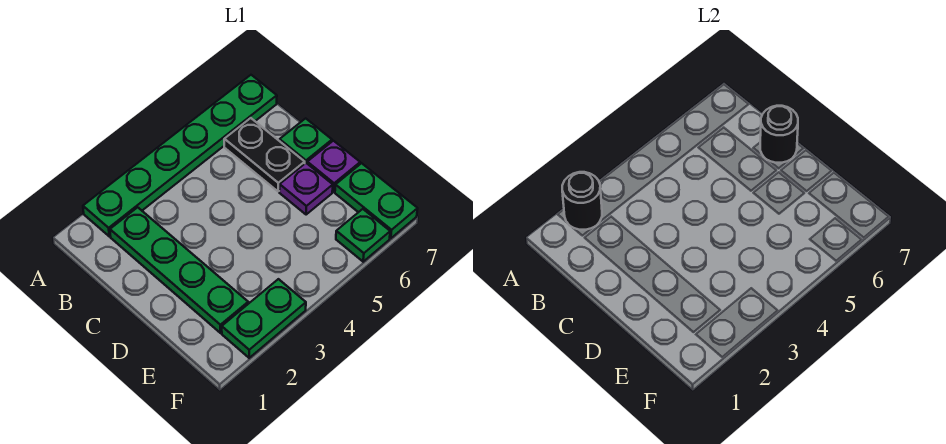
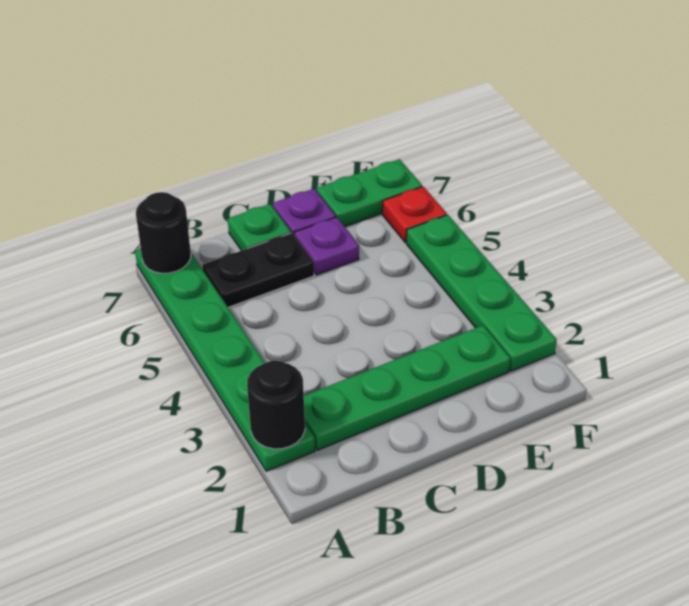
black 1x1 round brick [760,106,798,163] -> black 1x1 round brick moved to [136,192,191,273]
green 1x2 plate [222,279,306,358] -> green 1x4 plate [406,215,557,371]
green 1x1 plate [336,209,390,262] -> red 1x1 plate [382,187,447,243]

